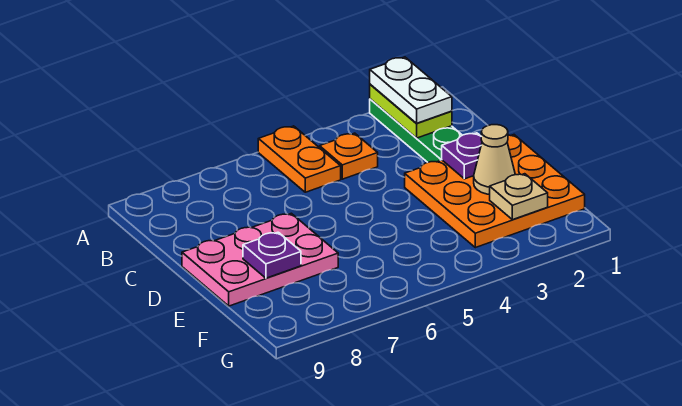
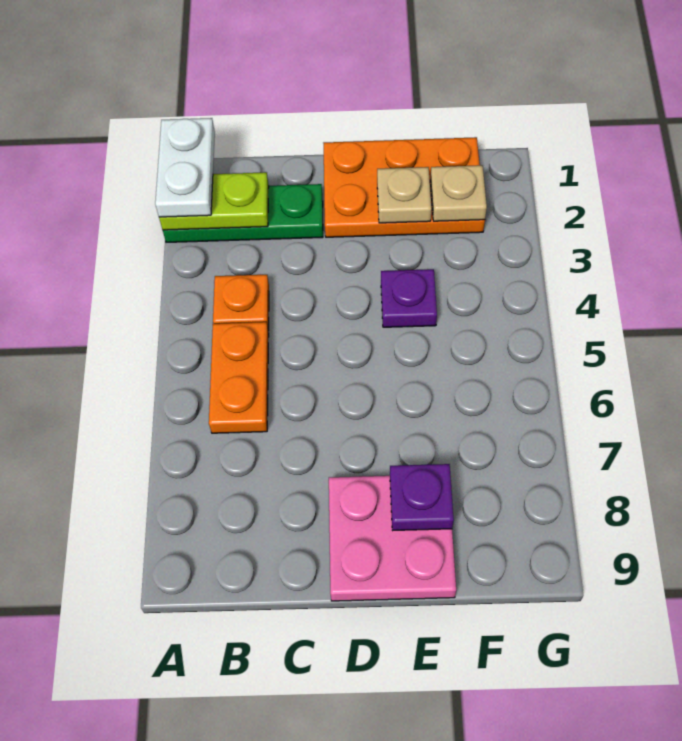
white 1x2 plate [370,57,452,123] -> white 1x2 plate turned to [155,118,215,217]
orange 1x2 plate [258,126,341,192] -> orange 1x2 plate turned to [209,322,269,433]
orange 3x3 plate [405,135,585,248] -> orange 2x3 plate [323,137,485,237]
purple 1x1 plate [442,133,482,179] -> purple 1x1 plate moved to [381,269,437,327]
pink 2x3 plate [182,213,338,306] -> pink 2x2 plate [329,476,456,601]
tan 1x1 cone [474,125,515,195] -> tan 1x1 plate [377,167,432,223]

